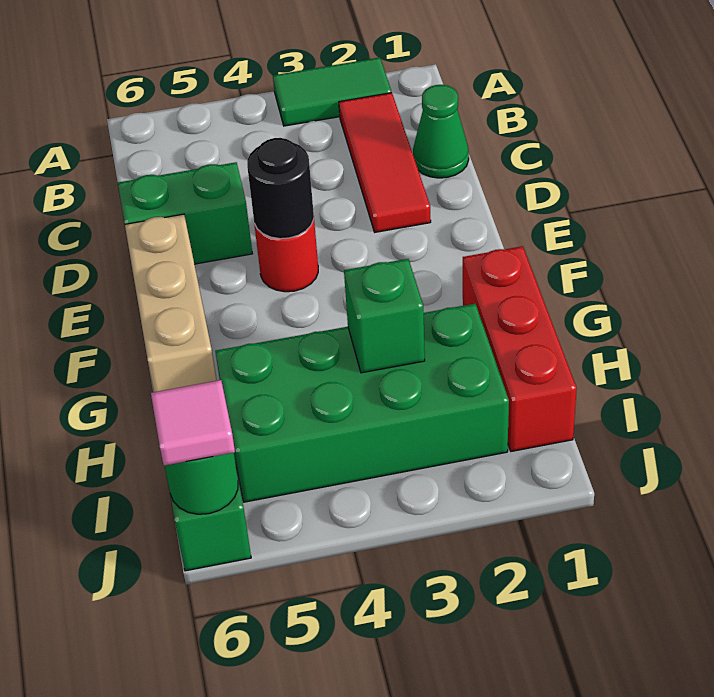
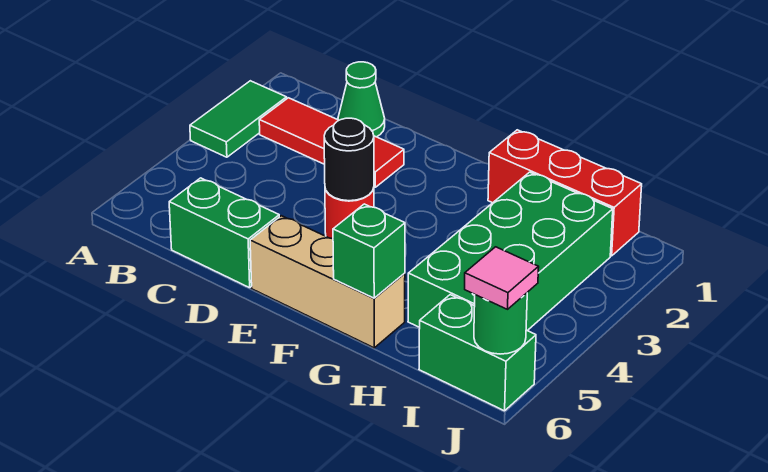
green 1x2 brick [118,162,252,264] -> green 1x2 brick turned to [169,178,279,288]
green 1x1 brick [344,259,425,373] -> green 1x1 brick moved to [333,204,405,298]

